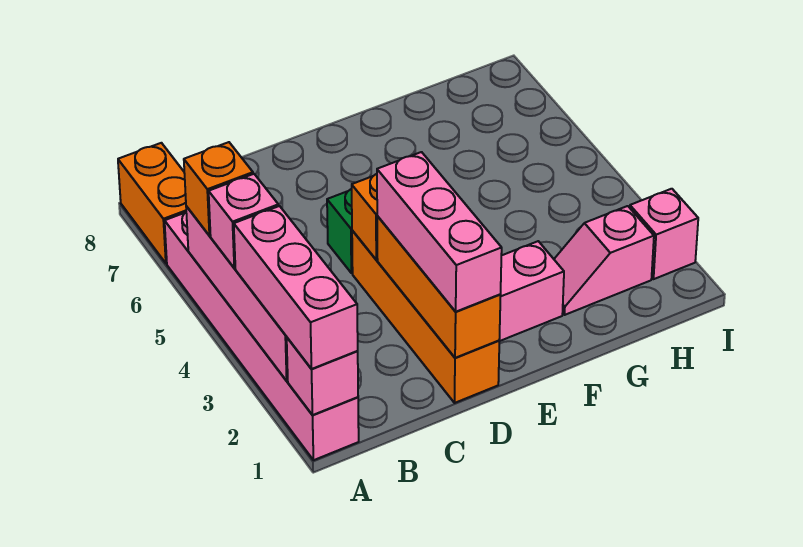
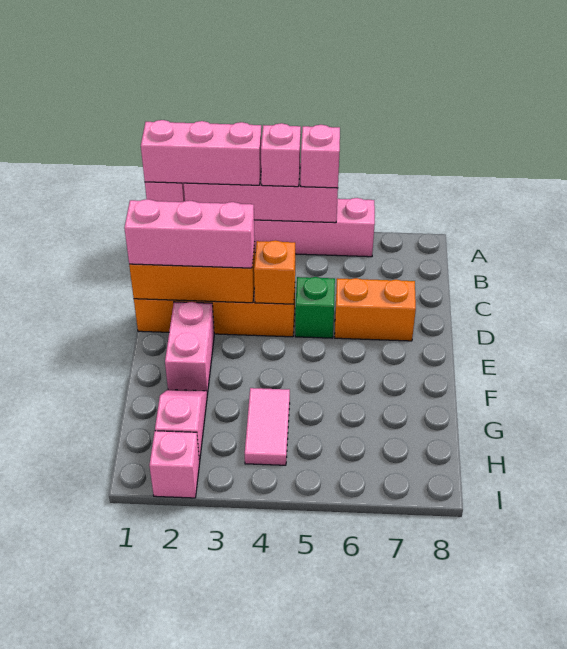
orange 1x1 brick [184,142,253,236] -> pink 1x1 brick [301,125,340,188]
orange 1x2 brick [118,143,186,263] -> orange 1x2 brick moved to [335,278,416,341]
none -> pink 1x2 tile [245,388,290,465]

